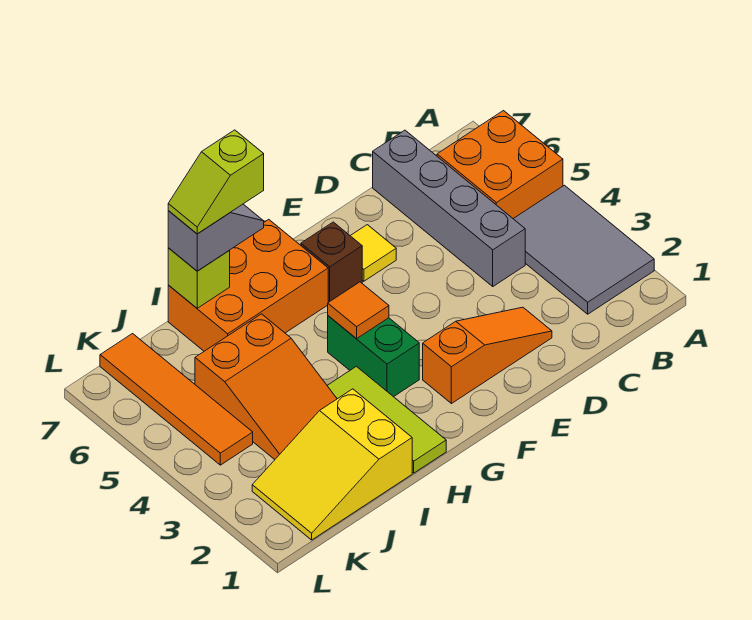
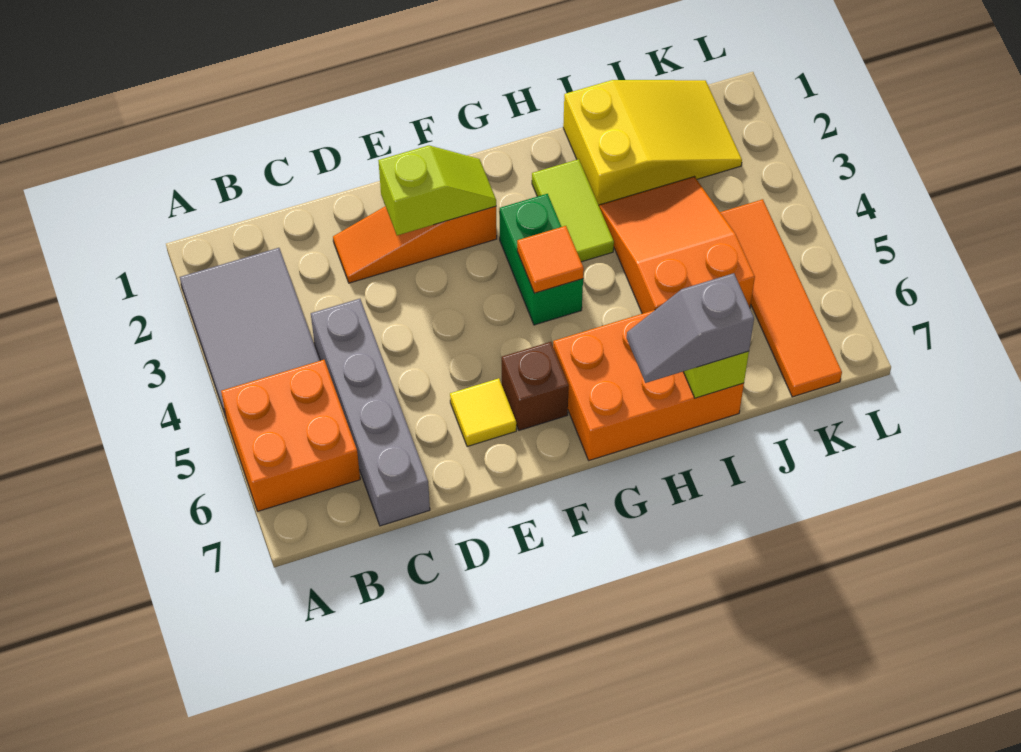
lime 1x3 tile [327,366,446,473] -> lime 1x2 tile [532,159,614,262]
lime 1x2 slope [168,130,264,234] -> lime 1x2 slope moved to [378,145,496,235]

